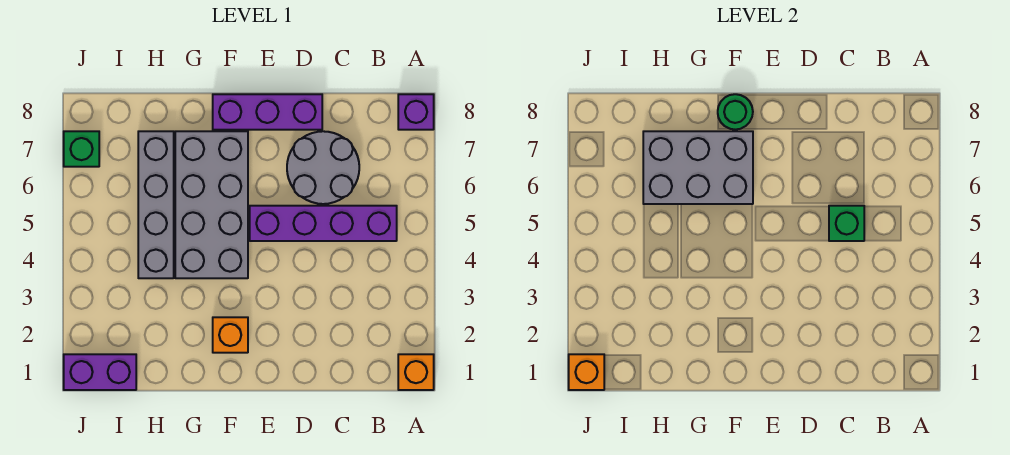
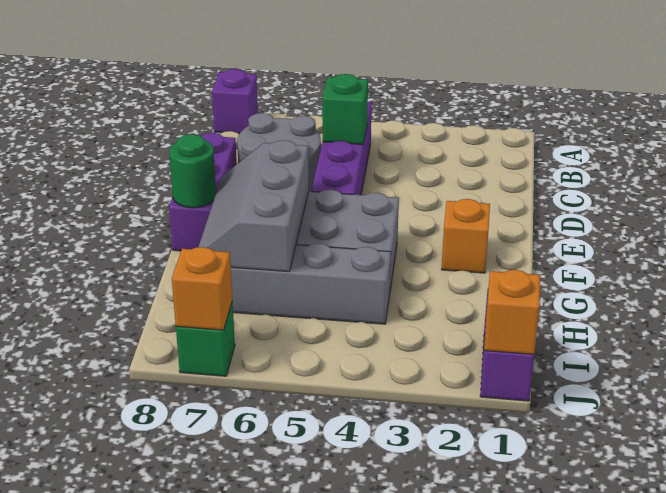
orange 1x1 brick [398,354,434,390] -> orange 1x1 brick moved to [172,247,232,330]
grey 2x3 brick [643,131,753,204] -> grey 2x3 slope [198,140,309,272]

